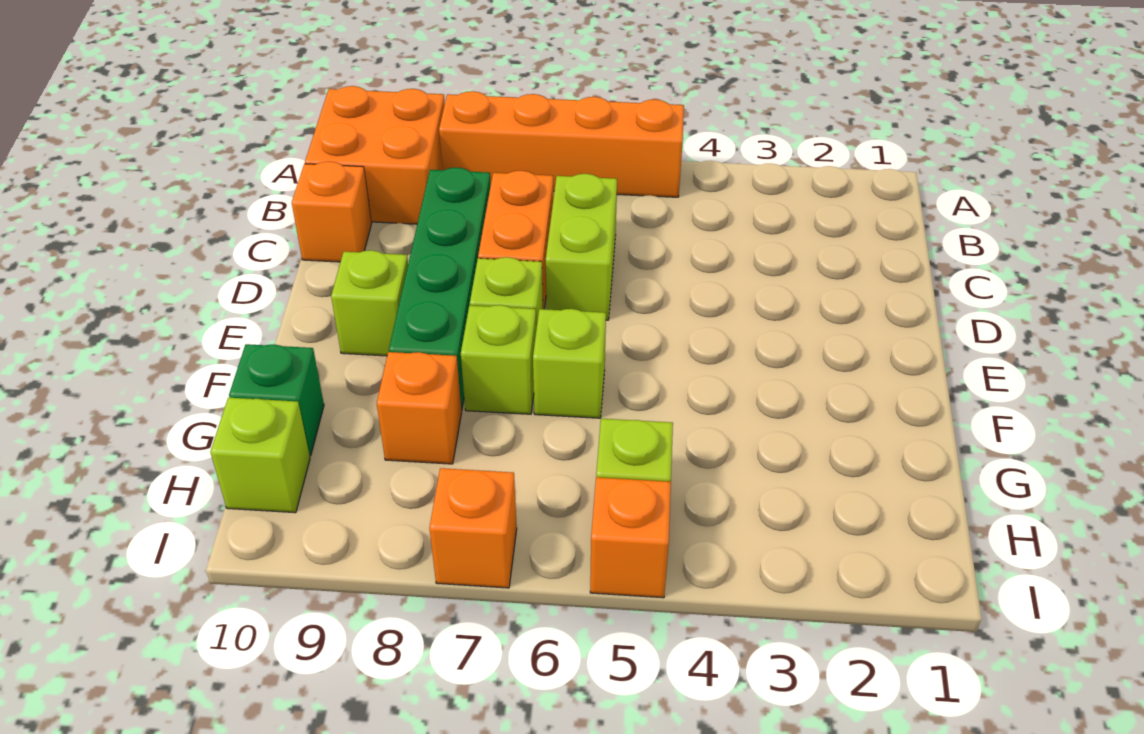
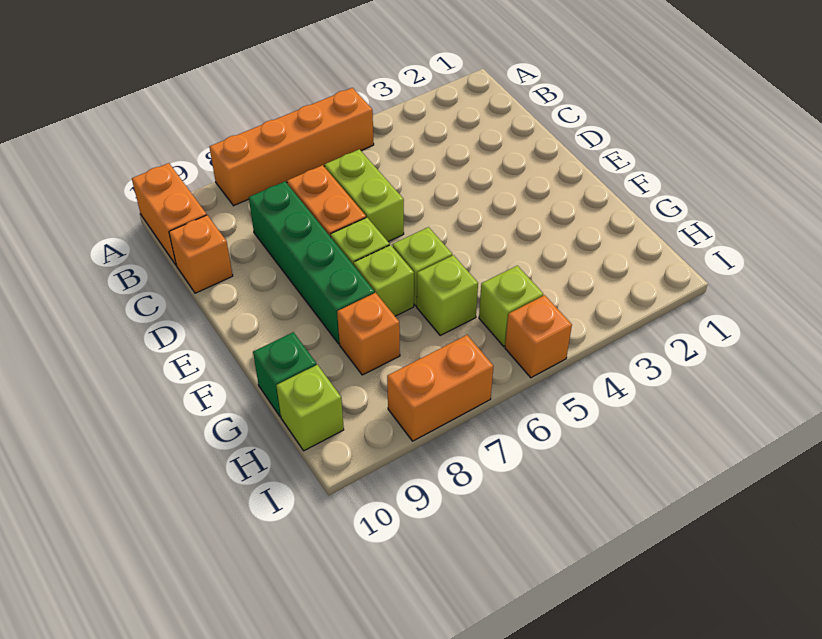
orange 2x2 brick [305,86,445,224] -> orange 1x2 brick [132,163,207,265]
lime 1x1 brick [331,250,408,356] -> lime 1x1 brick moved to [417,255,478,335]
orange 1x1 brick [429,468,517,588] -> orange 1x2 brick [387,335,493,441]

